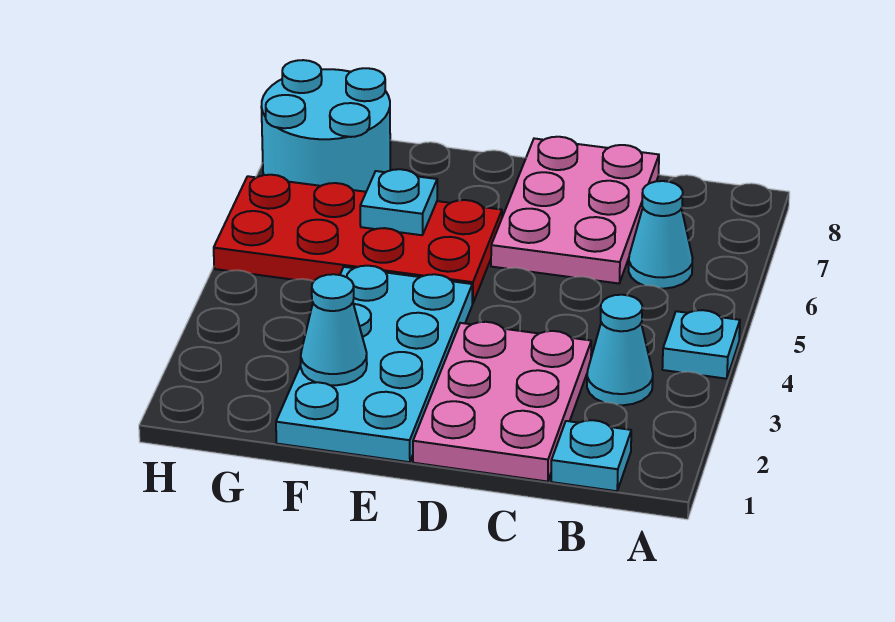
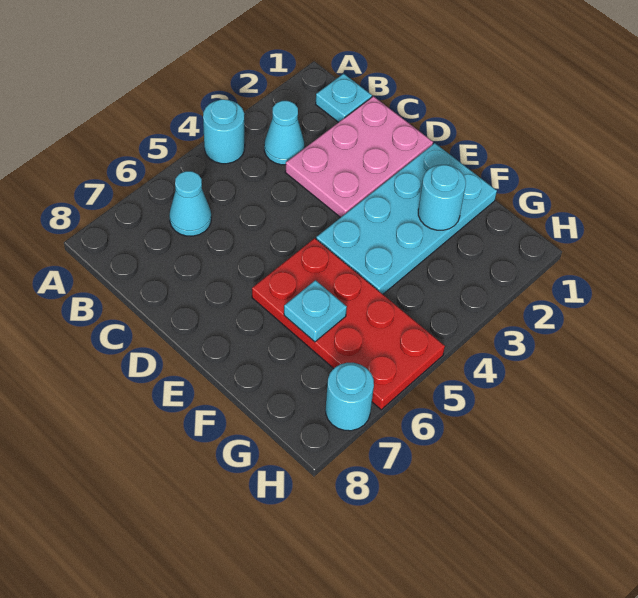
cyan 1x1 plate [662,310,740,379] -> cyan 1x1 round brick [203,99,245,164]
pink 2x3 plate [491,137,659,283] -> none
cyan 1x1 cone [301,274,367,385] -> cyan 1x1 round brick [418,165,466,230]
cyan 2x2 round brick [261,60,390,192] -> cyan 1x1 round brick [326,363,374,431]

